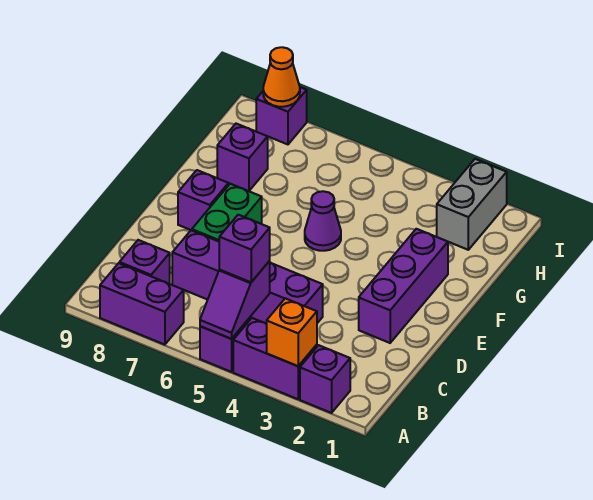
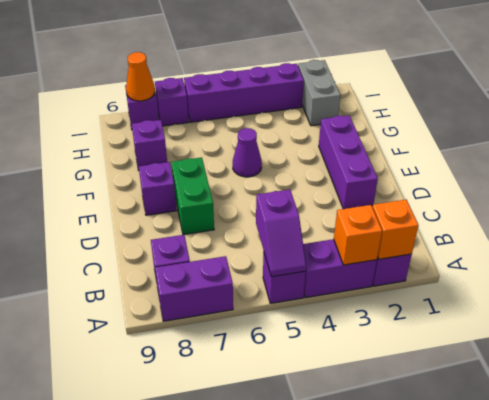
none -> orange 1x1 brick [372,200,419,259]
purple 1x1 brick [219,215,270,282] -> purple 1x1 brick moved to [155,78,189,126]
purple 1x4 brick [172,230,323,324] -> purple 1x4 brick moved to [184,63,304,122]

